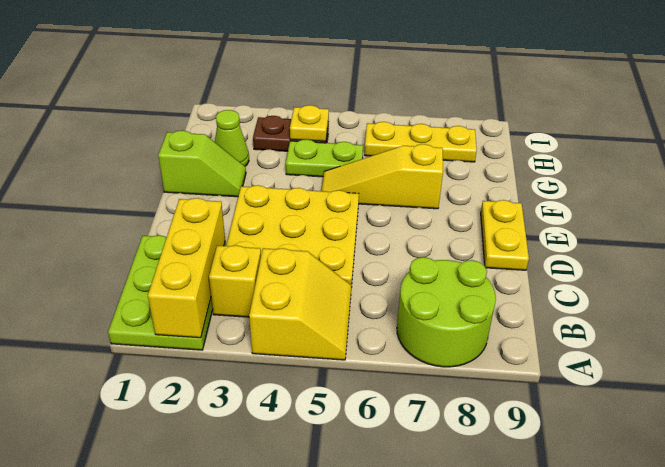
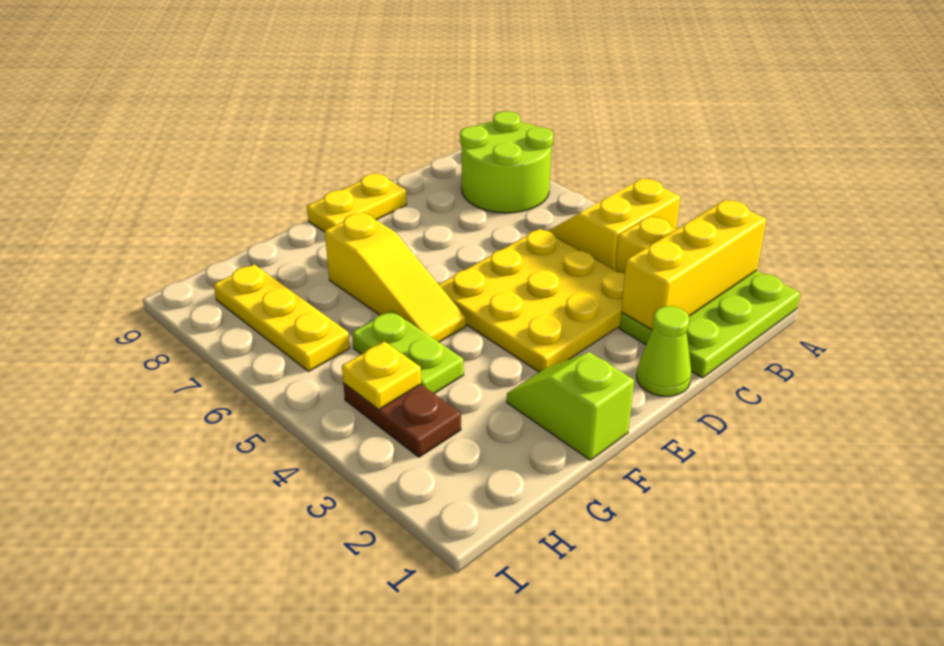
lime 1x1 cone [215,110,249,166] -> lime 1x1 cone moved to [637,306,691,396]

